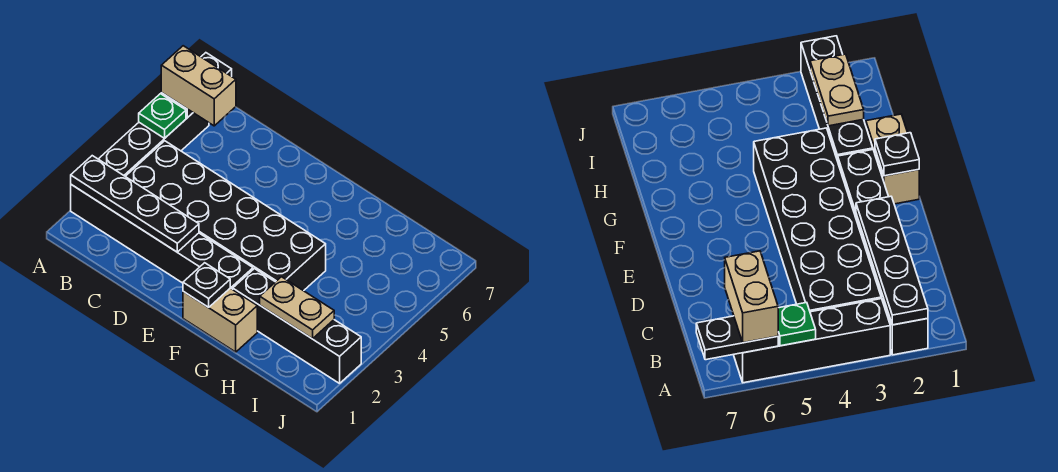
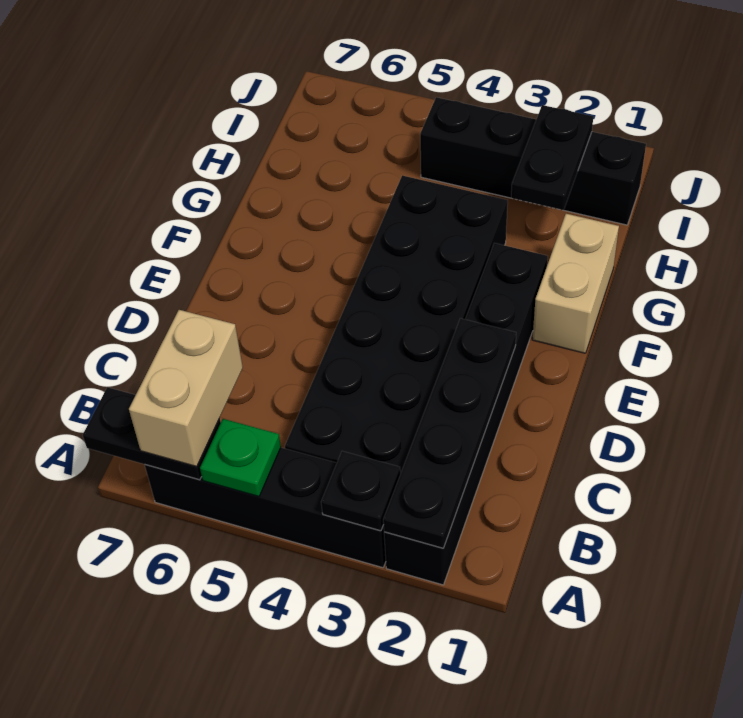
black 1x1 plate [183,263,230,307] -> black 1x1 plate moved to [321,451,400,531]
black 1x4 brick [233,269,361,383] -> black 1x4 brick turned to [420,97,646,225]
tan 1x2 plate [260,277,334,339] -> black 1x2 plate [511,105,593,210]

